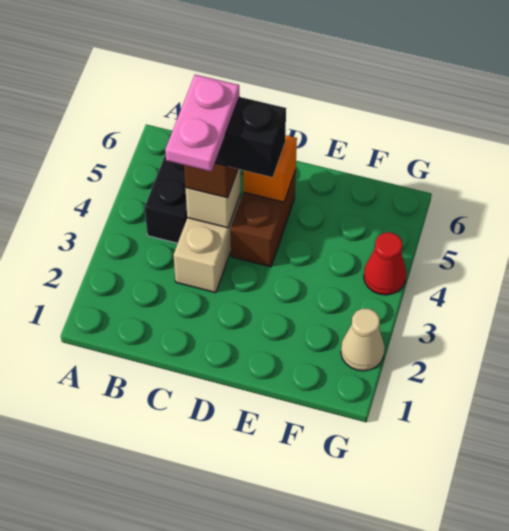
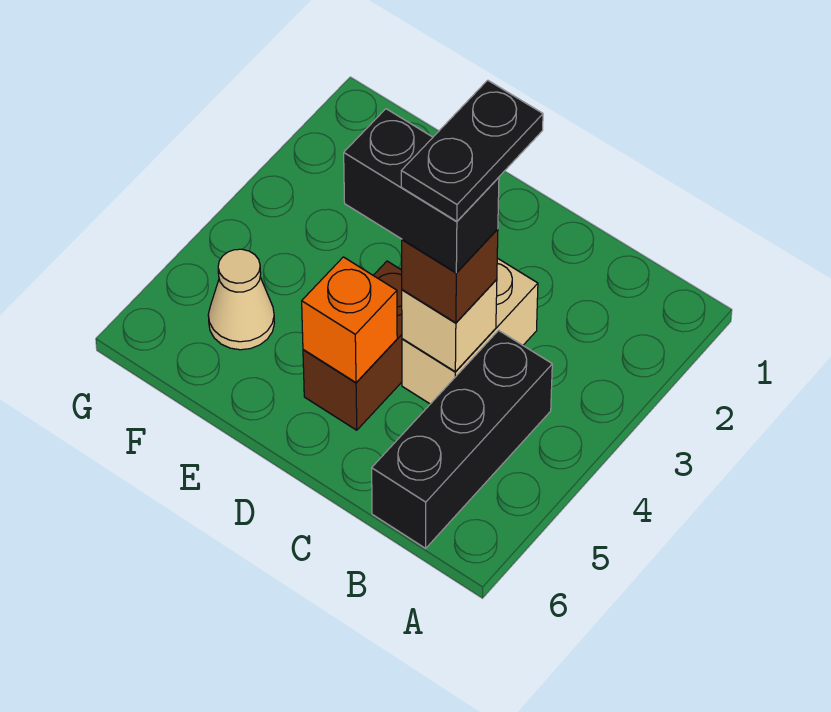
pink 1x2 plate [165,75,239,171] -> black 1x2 plate [401,80,543,221]
tan 1x1 cone [341,309,385,371] -> tan 1x1 cone moved to [208,249,274,350]
red 1x1 cone [364,233,406,295] -> none

